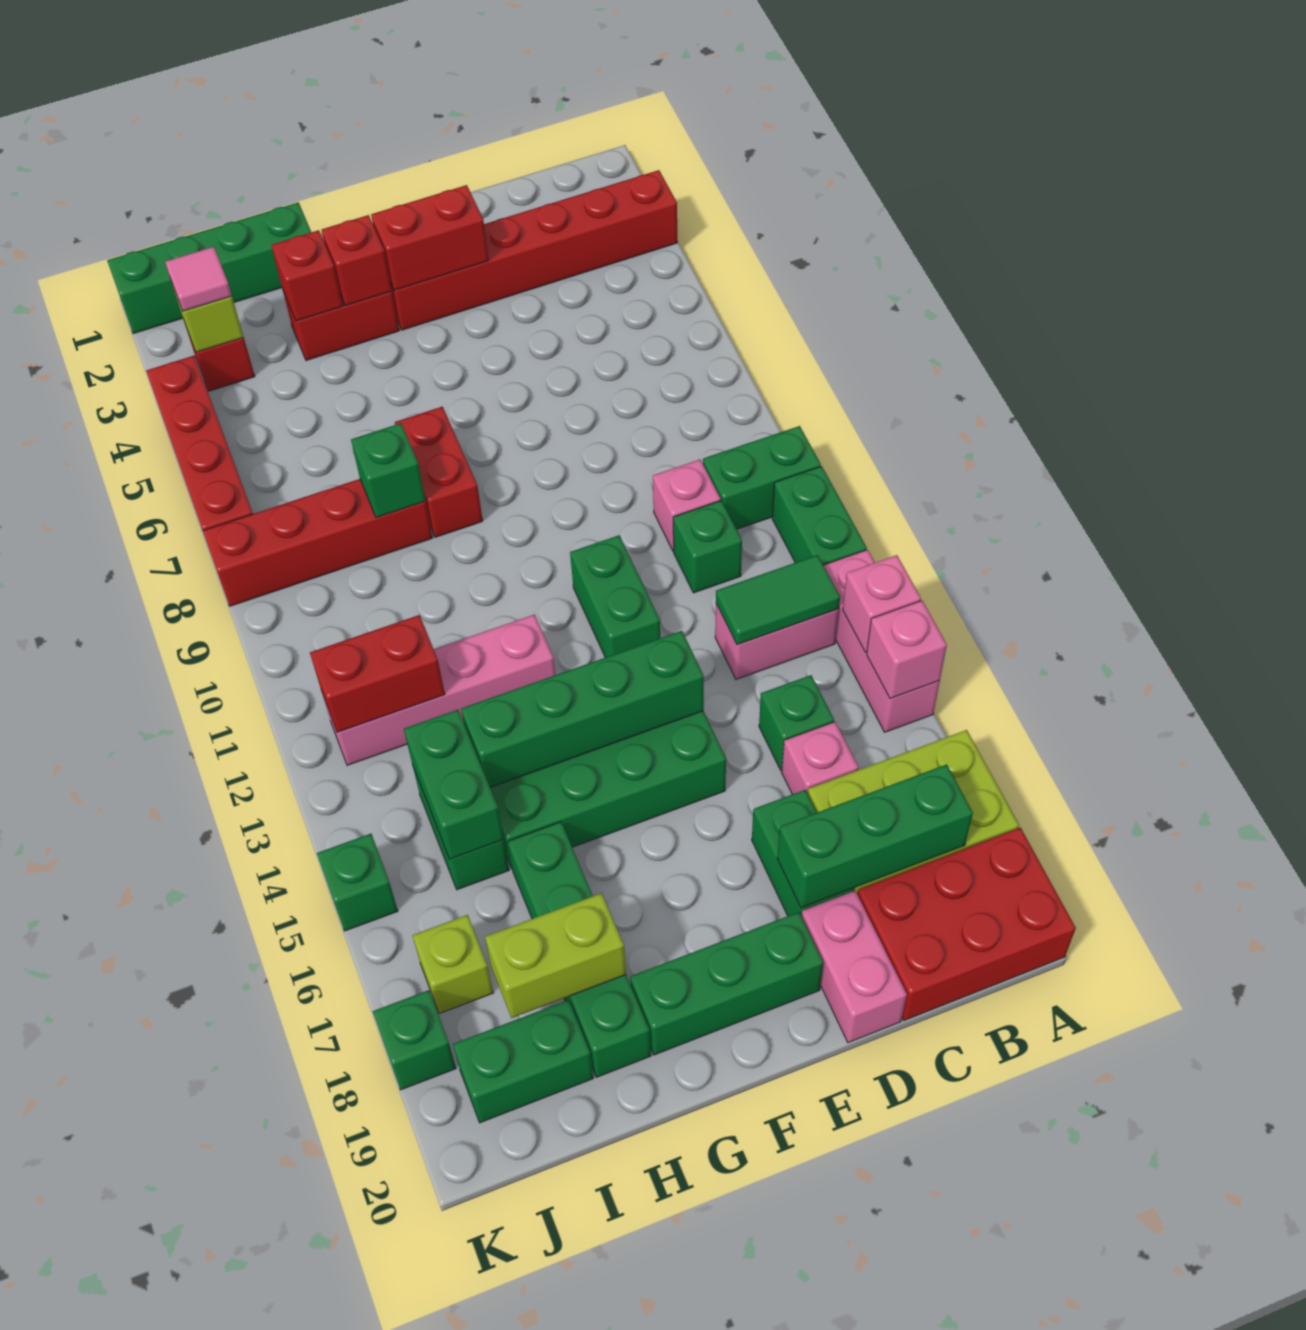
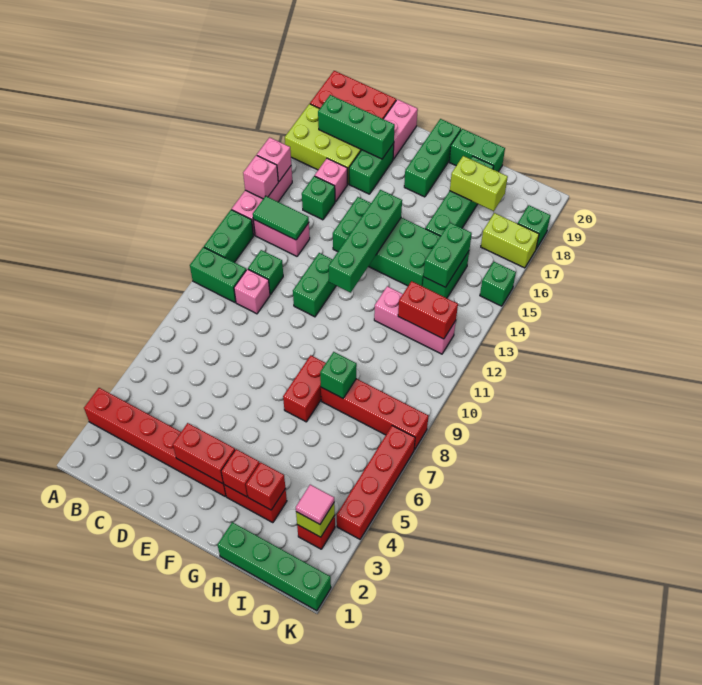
green 1x4 brick [461,631,704,787] -> green 1x4 brick turned to [328,190,402,293]
green 1x3 brick [630,912,823,1055] -> green 1x3 brick turned to [404,119,461,197]
pink 1x4 brick [323,615,555,765] -> pink 1x3 brick [374,286,456,354]
green 1x2 brick [453,1000,593,1123] -> green 1x2 brick moved to [449,129,505,172]
lime 1x1 brick [412,915,493,1014] -> lime 1x2 brick [481,213,539,268]

